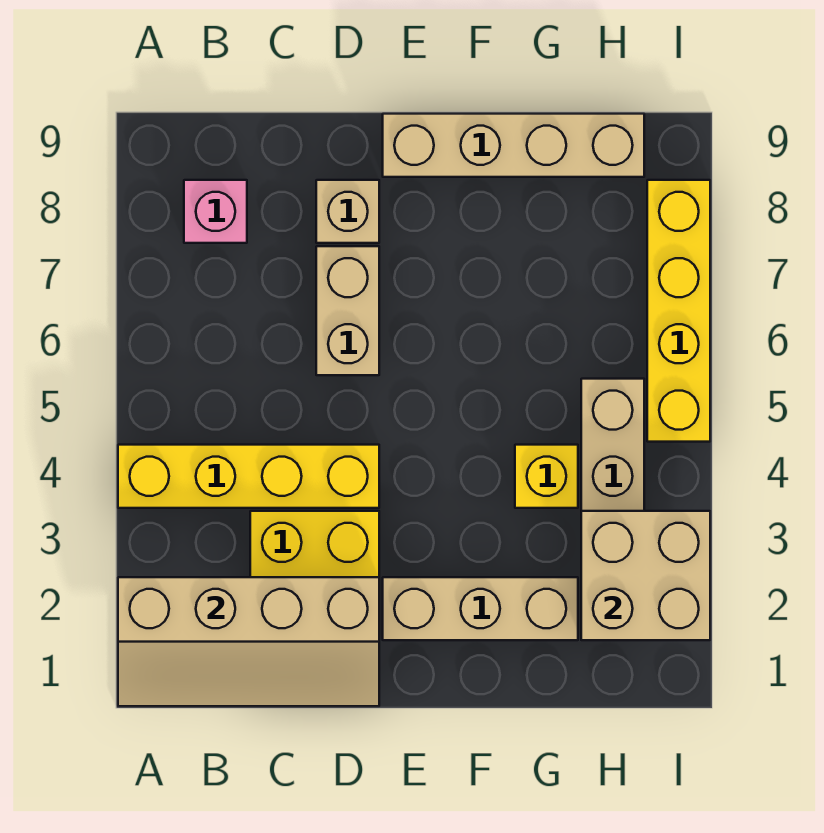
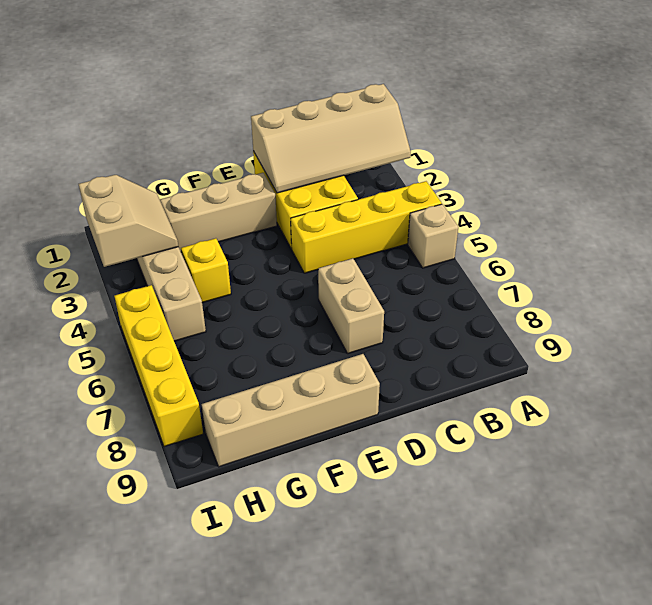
tan 2x4 slope [118,577,379,706] -> tan 2x4 slope turned to [251,84,411,193]
pink 1x1 brick [184,180,247,243] -> none
tan 1x1 brick [316,180,379,243] -> tan 1x1 brick moved to [408,204,458,268]
tan 2x2 brick [581,511,710,640] -> tan 2x2 slope [79,175,178,267]

